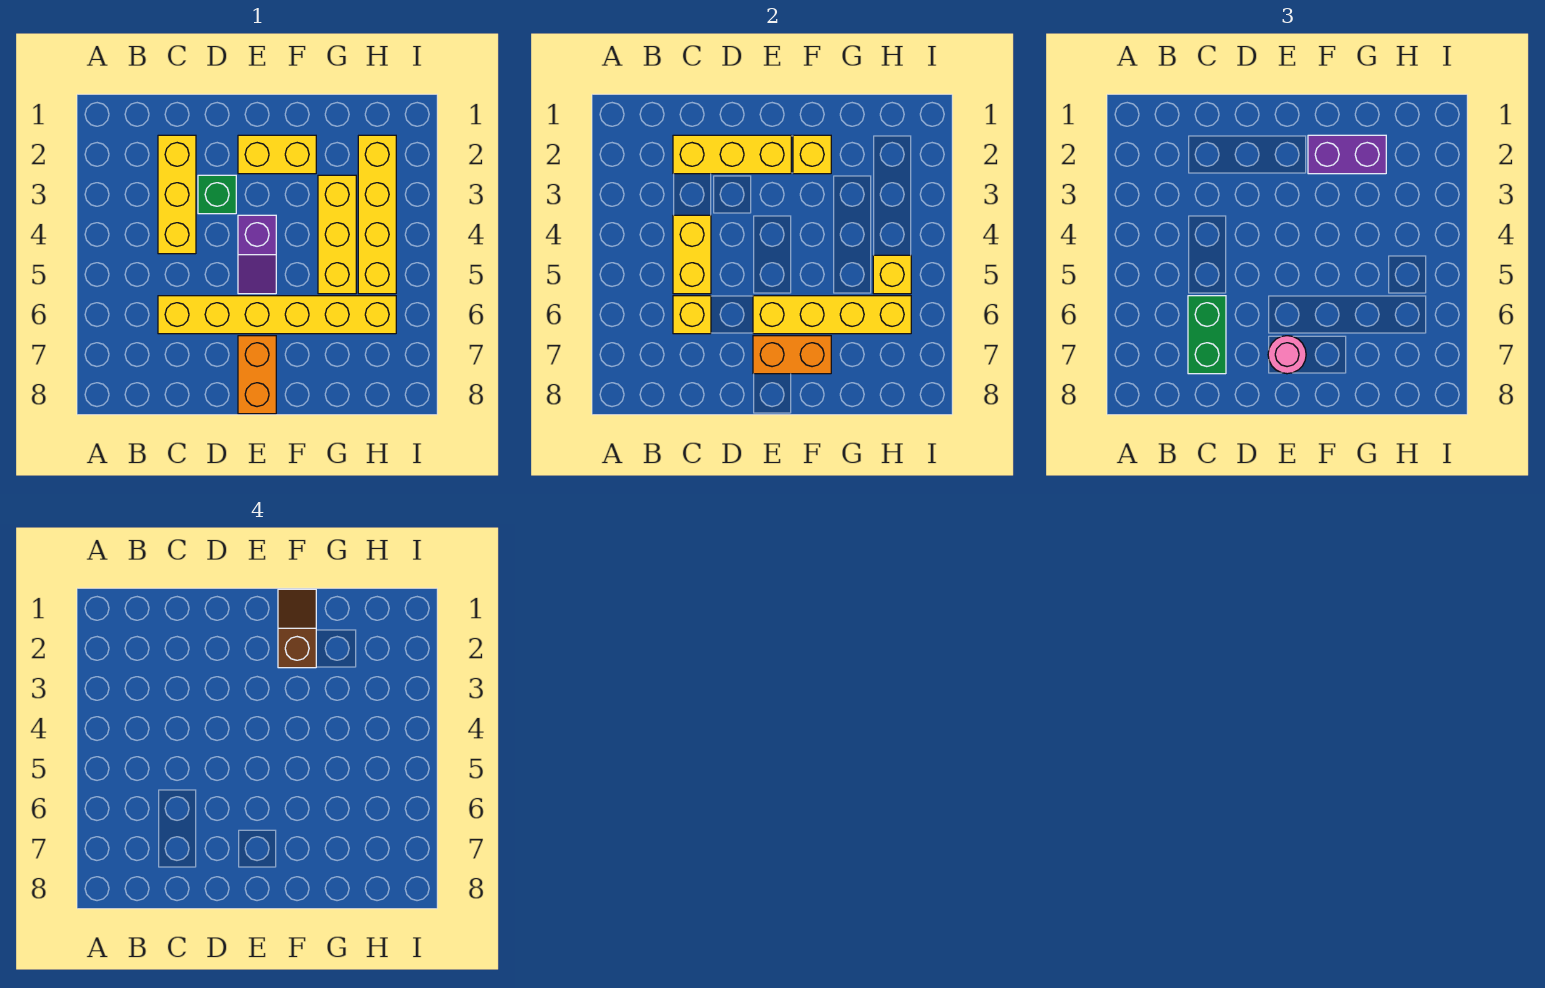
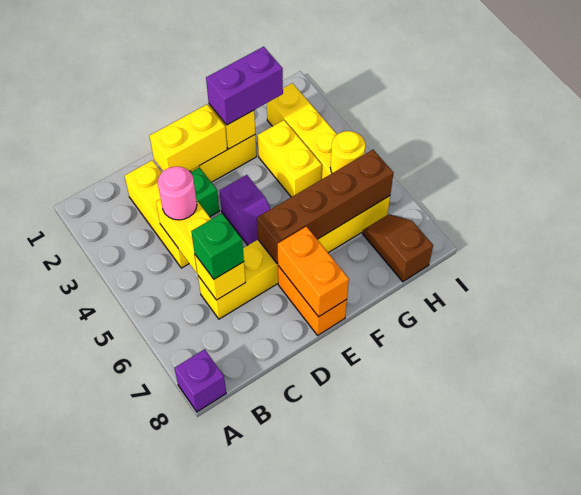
none -> purple 1x1 brick [175,349,226,412]
yellow 1x3 brick [673,135,791,174] -> yellow 1x2 brick [150,104,227,171]
green 1x2 brick [1188,296,1226,374] -> green 1x1 brick [191,214,244,279]
yellow 1x4 brick [753,296,911,334] -> brown 1x4 brick [257,150,393,263]
orange 1x2 brick [753,336,831,374] -> orange 1x2 brick turned to [278,227,349,317]
pink 1x1 round brick [1268,336,1306,374] -> pink 1x1 round brick moved to [158,167,197,220]
brown 1x2 slope [278,589,316,668] -> brown 1x2 slope moved to [362,214,433,282]
yellow 1x3 brick [318,175,356,294] -> yellow 1x2 brick [258,120,322,197]
yellow 1x1 brick [873,255,911,294] -> yellow 1x1 round brick [330,131,365,173]

